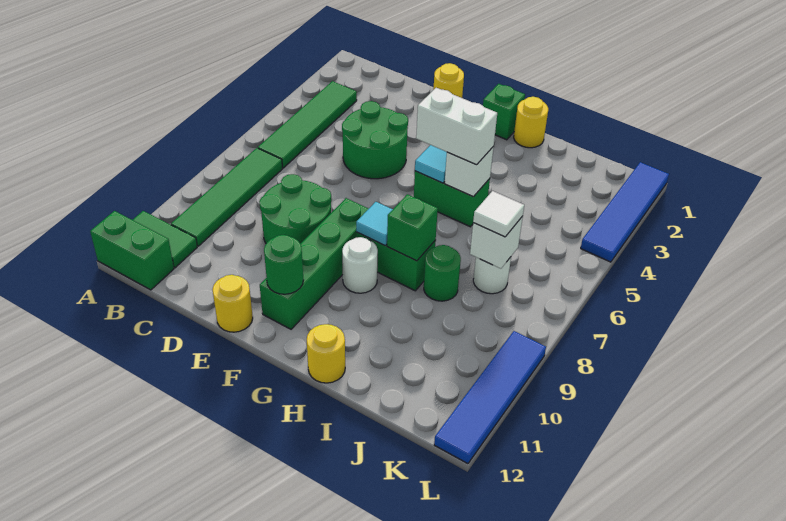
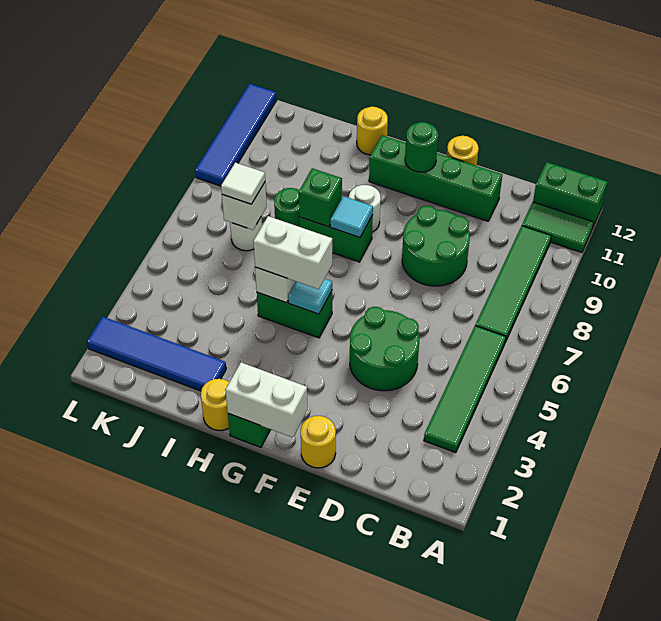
none -> white 1x2 brick [225,362,308,438]
green 1x4 brick [260,198,368,329] -> green 1x4 brick turned to [369,135,502,221]
blue 1x4 tile [581,162,669,262] -> blue 1x4 tile turned to [87,317,226,391]

